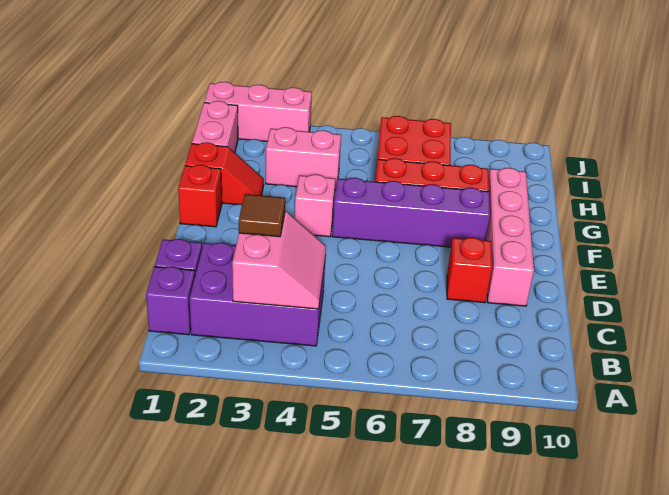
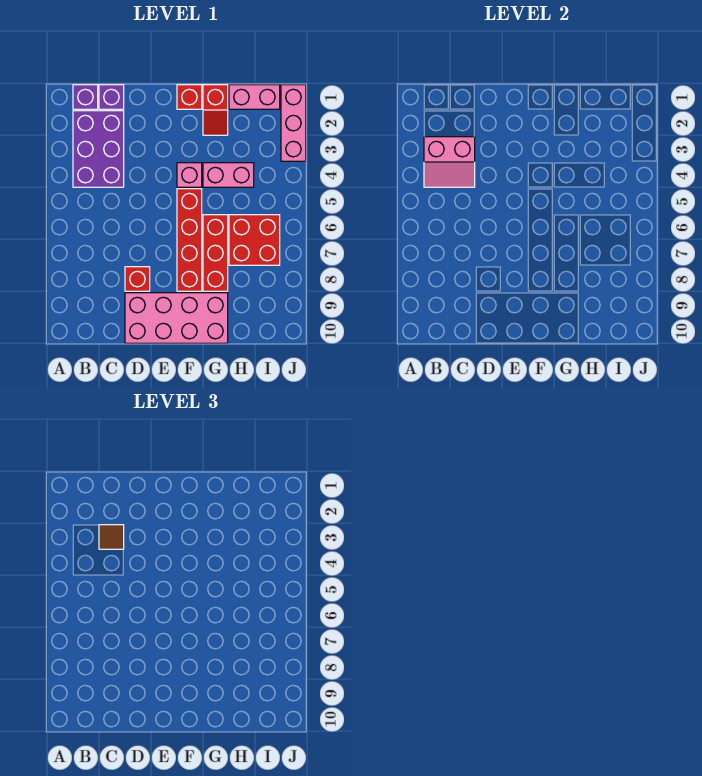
pink 1x4 brick [486,168,534,306] -> pink 2x4 brick [125,293,228,343]
purple 1x4 brick [332,178,490,247] -> red 1x4 brick [177,189,202,291]
pink 1x2 brick [266,127,341,190] -> pink 1x2 brick turned to [203,163,254,187]

